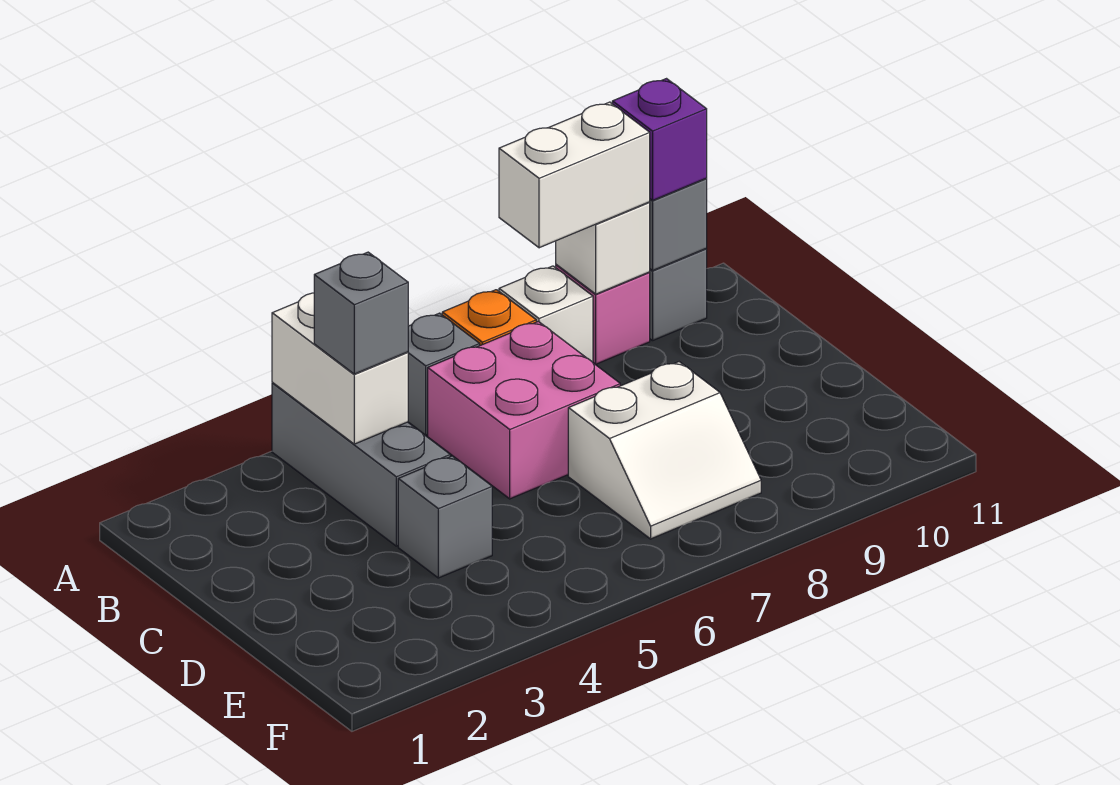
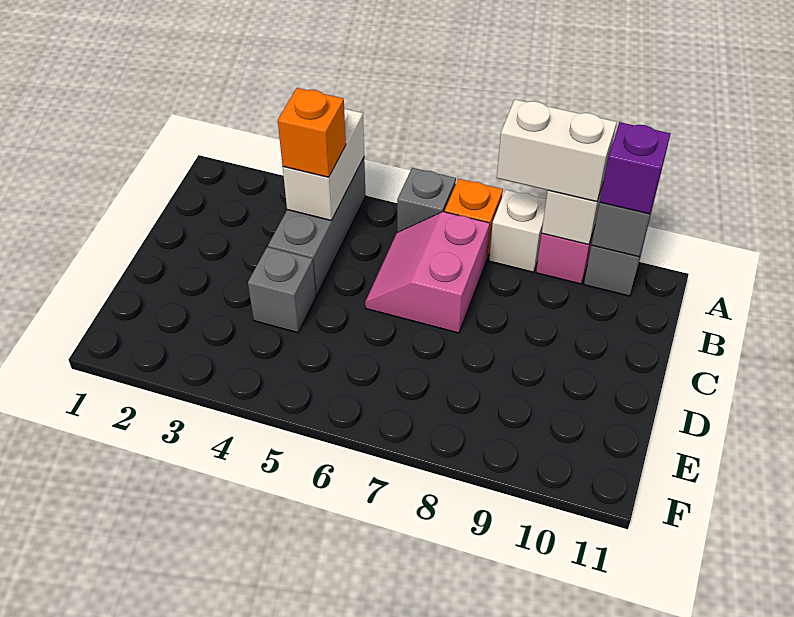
grey 1x1 brick [314,252,408,374] -> orange 1x1 brick [278,88,346,177]
pink 2x2 brick [428,321,620,499] -> pink 2x2 slope [365,212,490,333]
white 2x2 slope [568,362,761,539] -> none

